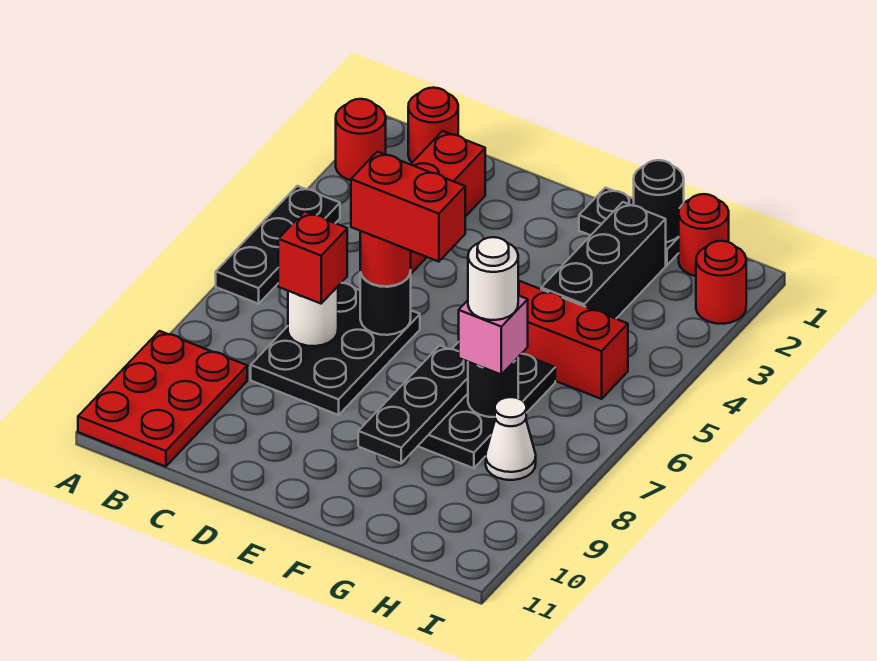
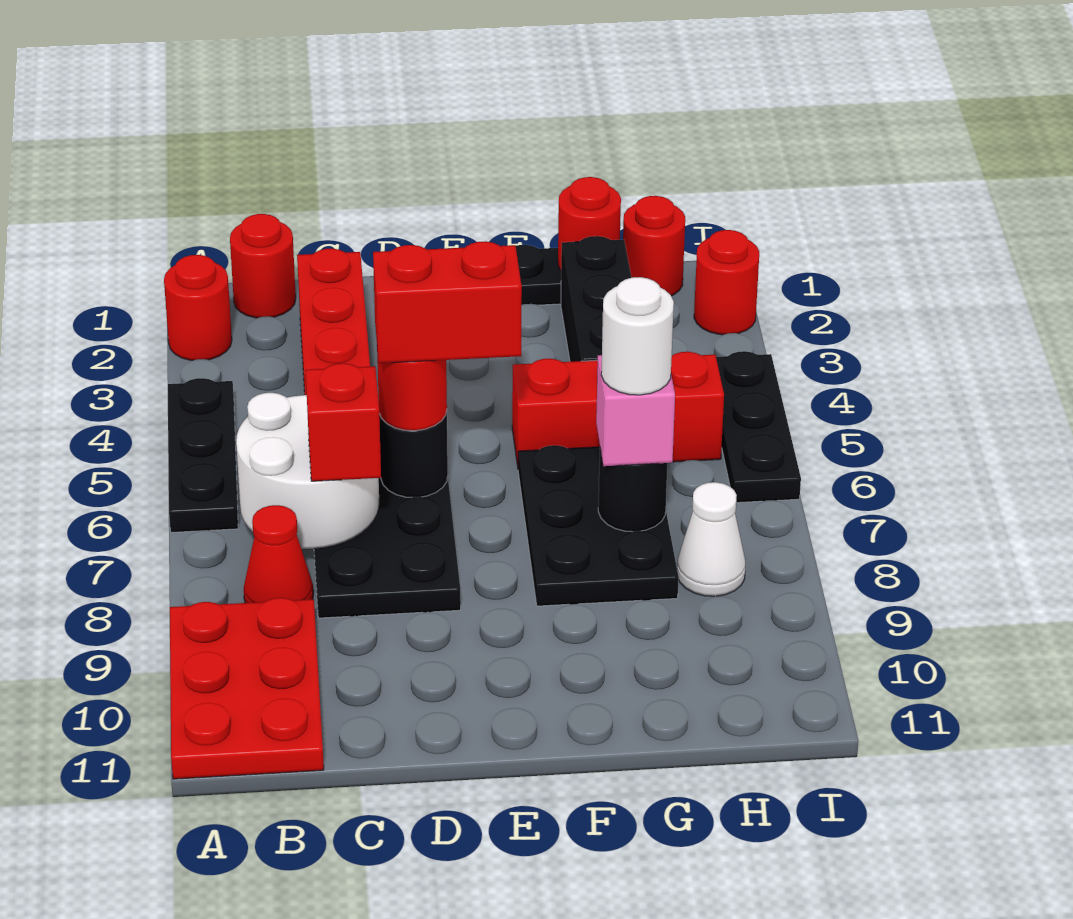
none -> red 1x1 cone [244,505,313,603]
white 1x1 round brick [288,287,338,346] -> white 2x2 round brick [236,393,379,549]
black 1x3 plate [358,346,468,463] -> black 1x3 plate moved to [716,351,801,503]
black 1x1 round brick [634,160,684,242] -> red 1x1 round brick [558,177,621,271]

